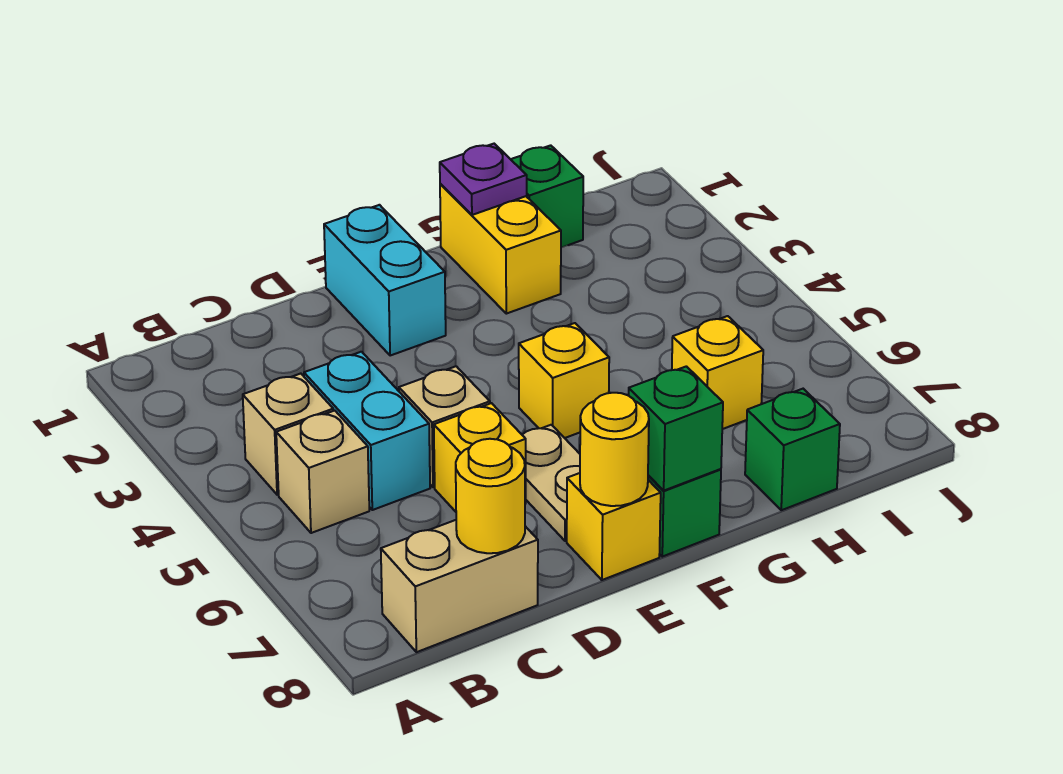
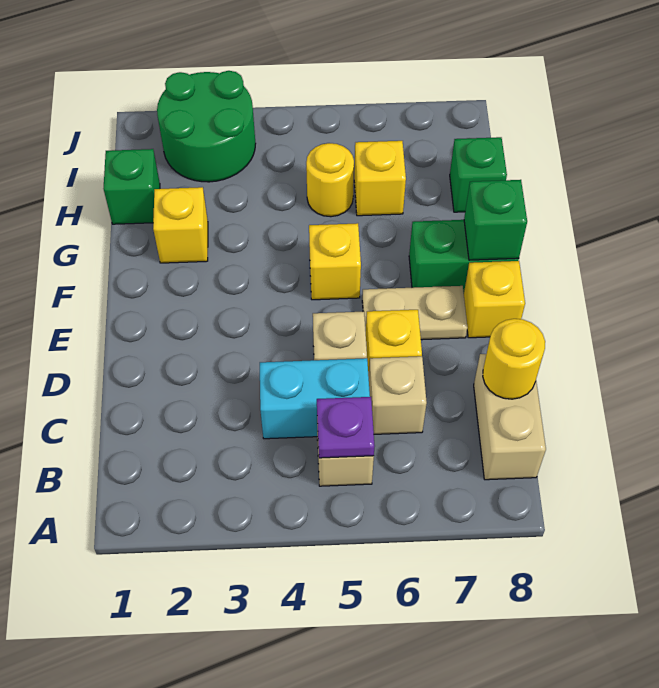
tan 1x1 brick [243,374,333,495] -> tan 1x1 brick moved to [369,356,427,434]
cyan 1x2 brick [324,205,446,356] -> none
yellow 1x1 round brick [580,393,649,506] -> yellow 1x1 round brick moved to [306,143,354,217]
yellow 1x2 brick [440,184,561,314] -> yellow 1x1 brick [153,187,208,263]
purple 1x1 plate [440,144,527,215] -> purple 1x1 plate moved to [317,397,375,458]
none -> green 2x2 round brick [157,71,256,182]

